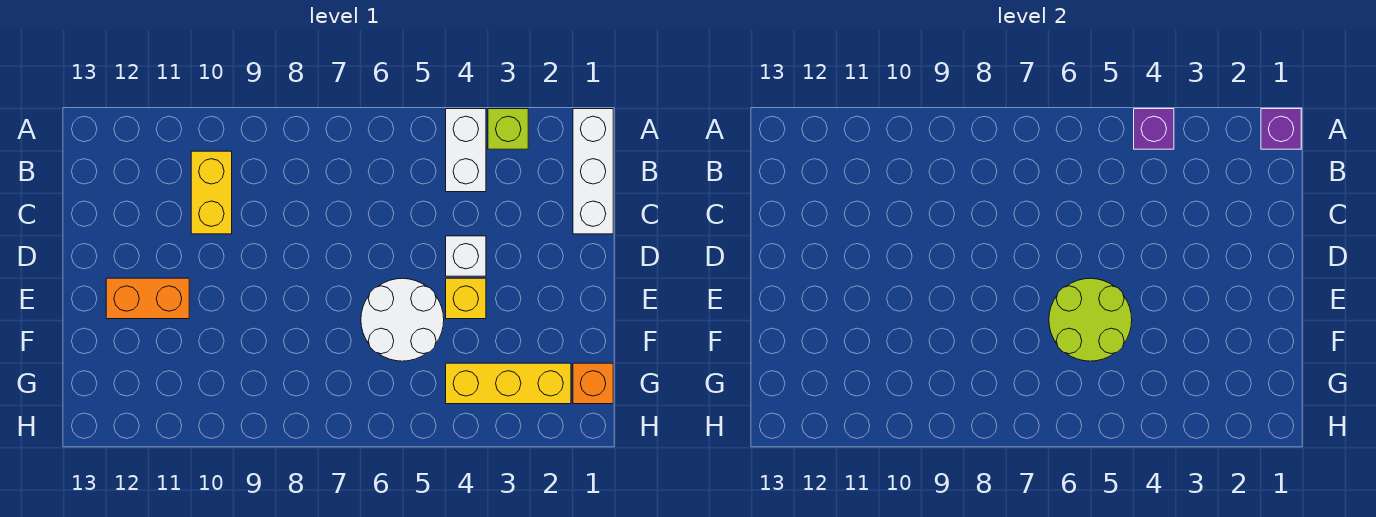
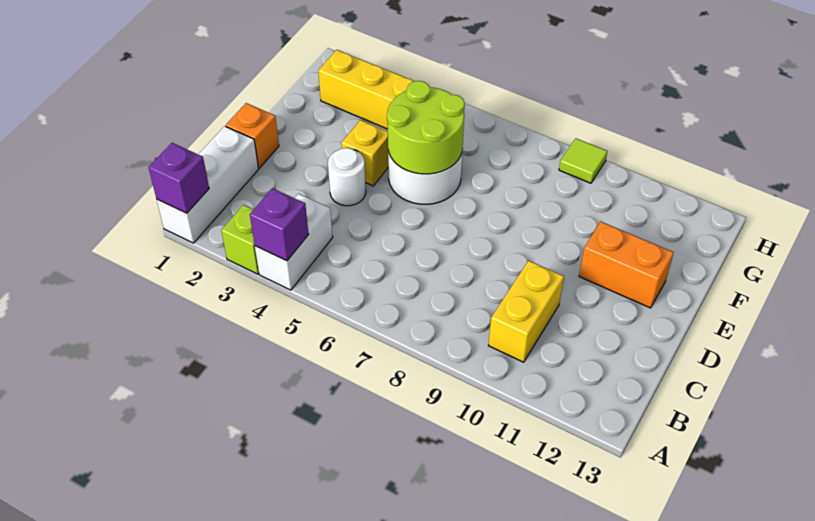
white 1x1 brick [446,236,486,276] -> white 1x1 round brick [328,148,366,206]
orange 1x1 brick [573,363,613,404] -> orange 1x1 brick moved to [226,103,279,168]
none -> lime 1x1 tile [559,138,607,183]

